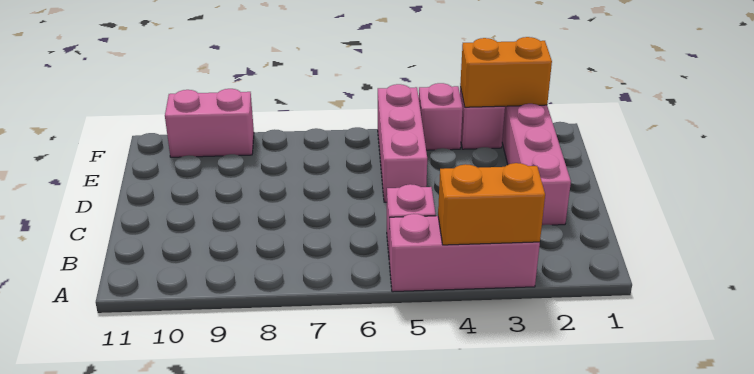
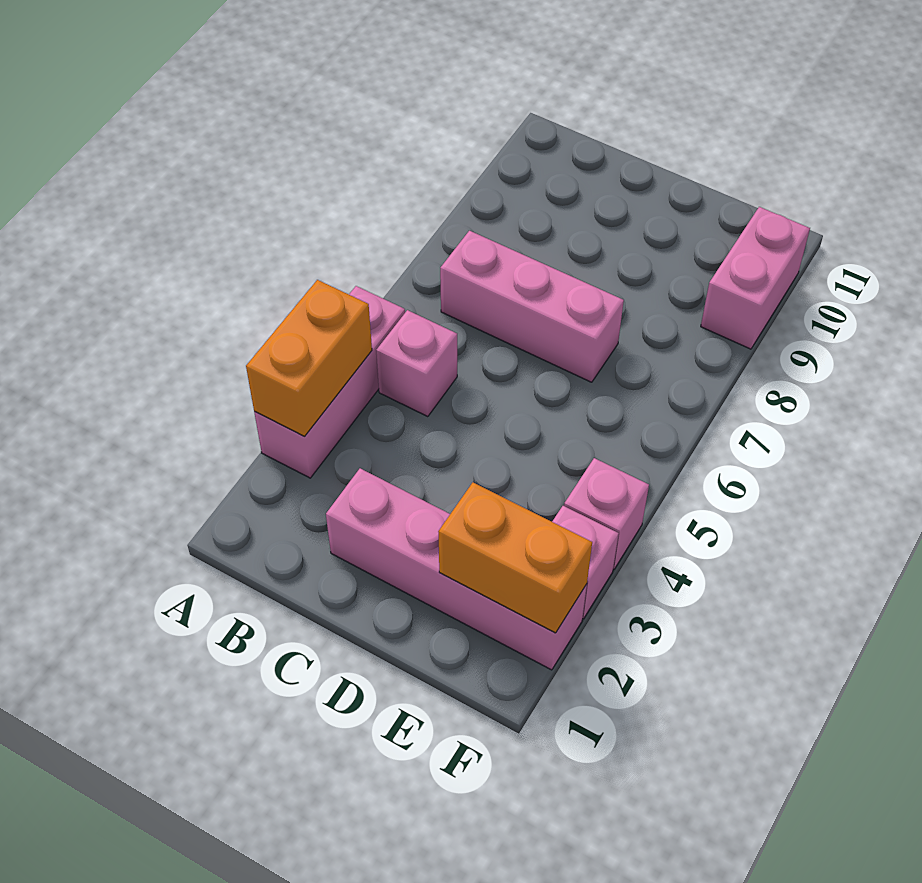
pink 1x3 brick [378,84,427,202] -> pink 1x3 brick moved to [440,231,624,382]
orange 1x2 brick [460,37,552,107] -> orange 1x2 brick turned to [438,482,592,633]

